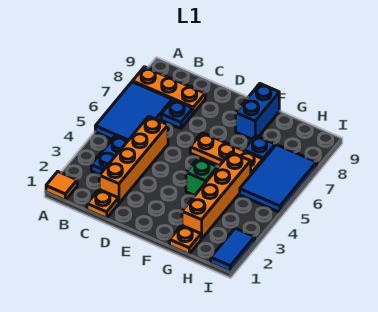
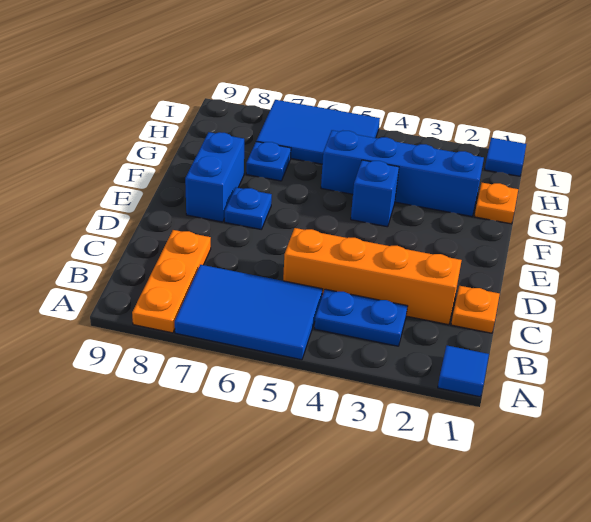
orange 1x1 tile [46,172,77,200] -> blue 1x1 tile [438,346,489,397]
blue 1x1 plate [161,100,193,129] -> blue 1x1 plate moved to [225,187,272,229]
orange 1x3 plate [190,133,263,174] -> none
green 1x1 brick [186,158,218,196] -> blue 1x1 brick [351,160,399,227]
blue 1x2 brick [236,84,279,139] -> blue 1x2 brick turned to [185,132,244,222]
orange 1x4 brick [182,152,251,239] -> blue 1x4 brick [321,130,484,216]
blue 1x2 tile [211,228,255,272] -> blue 1x1 tile [485,138,526,176]

